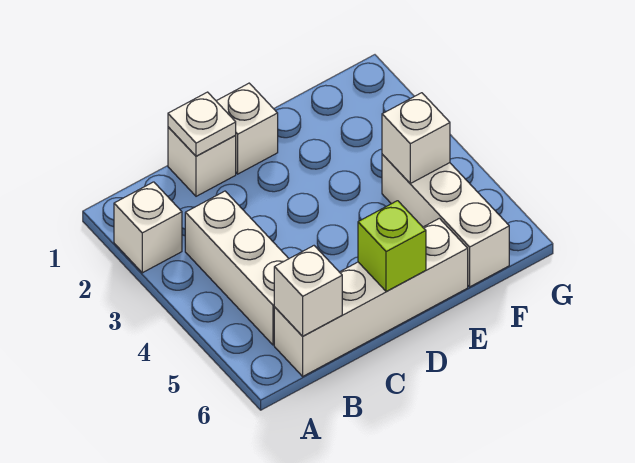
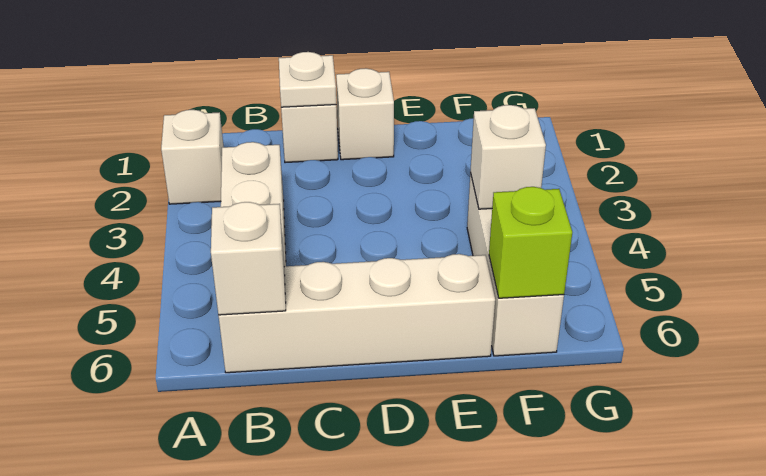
lime 1x1 brick [358,201,426,291] -> lime 1x1 brick moved to [489,187,572,298]

